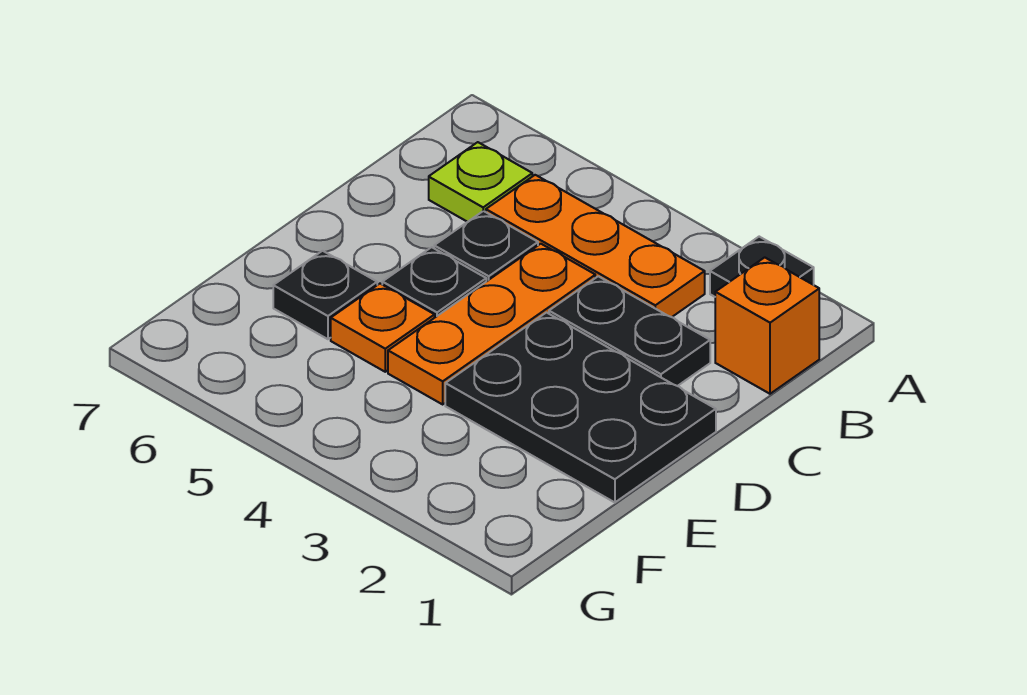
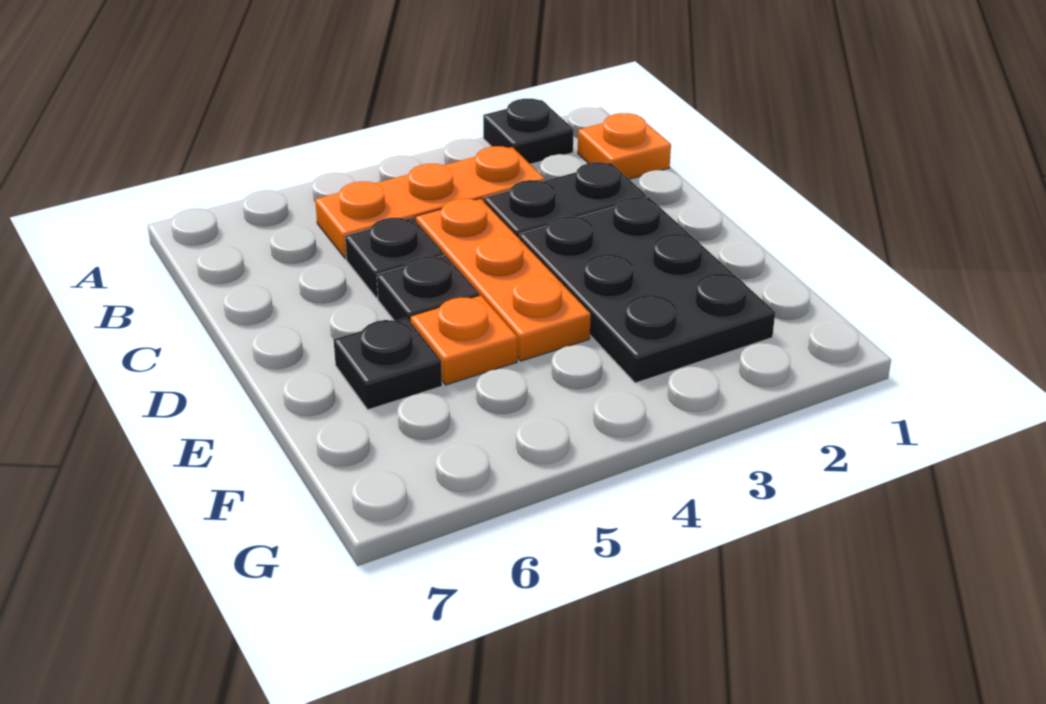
orange 1x1 brick [715,257,819,394] -> orange 1x1 plate [578,113,671,179]
lime 1x1 plate [429,142,532,222] -> none
black 2x3 plate [445,313,716,502] -> black 2x3 plate turned to [519,197,775,383]

